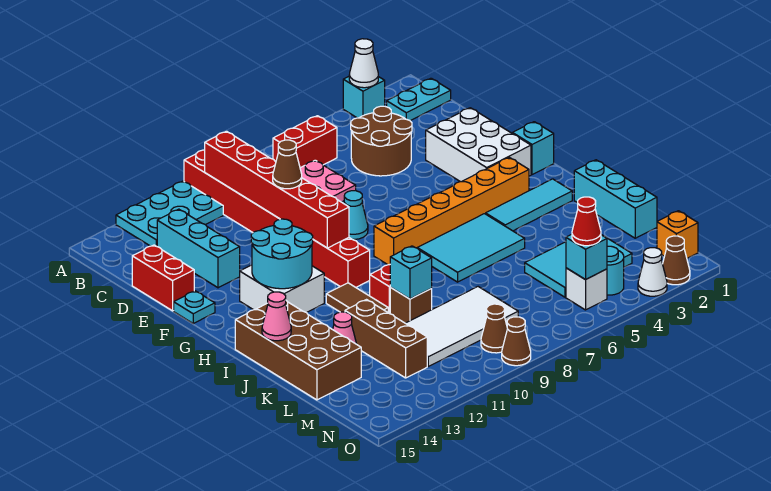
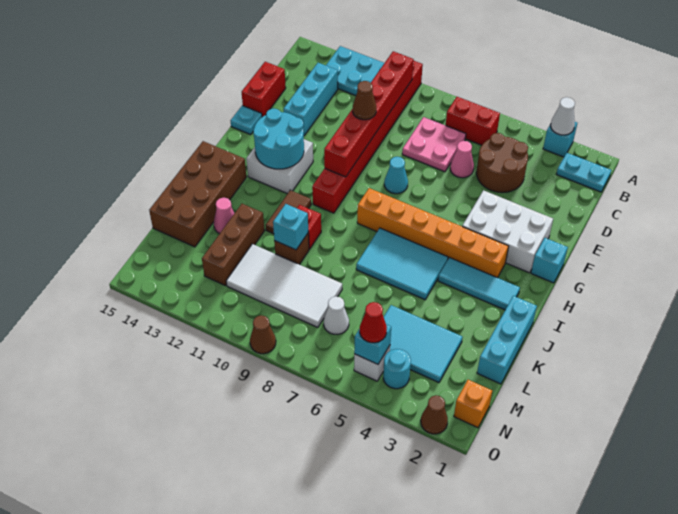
white 2x3 brick [426,108,531,182] -> white 2x3 brick turned to [462,190,553,273]
pink 1x1 cone [262,292,291,341] -> pink 1x1 cone moved to [450,141,474,178]
brown 1x1 cone [481,304,507,353] -> none
white 1x1 cone [638,248,667,296] -> white 1x1 cone moved to [324,296,349,334]

